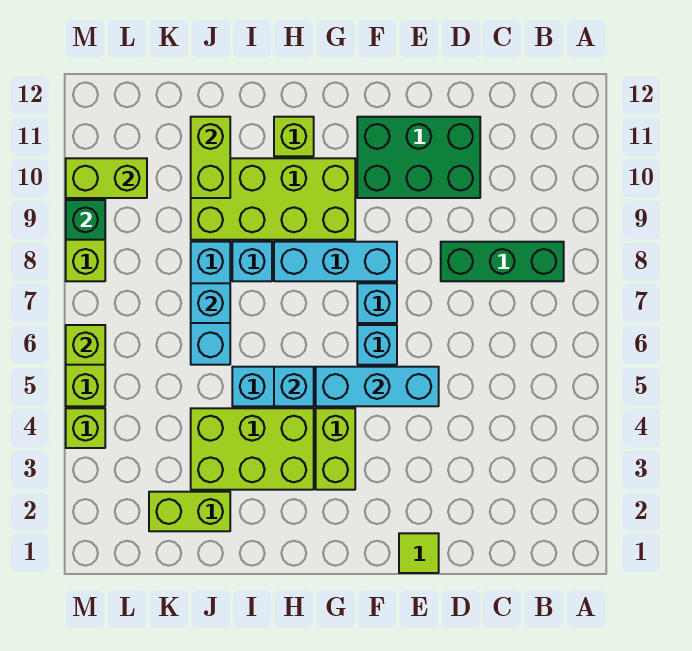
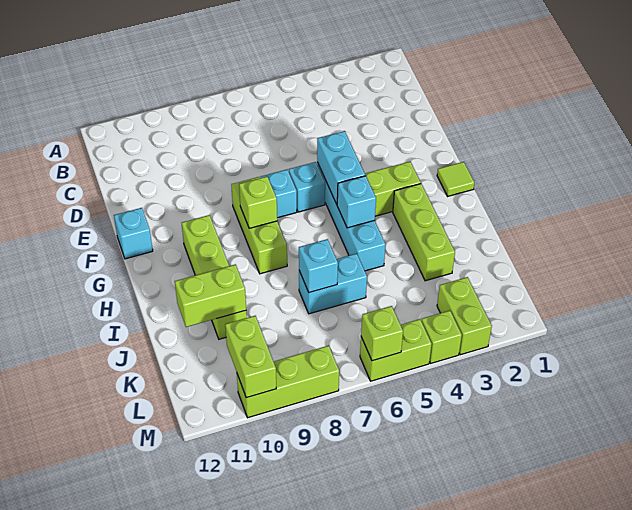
green 1x3 brick [441,242,564,281] -> none
green 2x3 brick [357,117,480,198] -> none
lime 1x1 tile [399,533,439,573] -> lime 1x1 tile moved to [437,162,474,196]
cyan 1x3 brick [316,367,439,406] -> cyan 1x2 brick [317,131,365,204]
cyan 1x3 brick [274,242,397,281] -> lime 1x3 brick [231,177,287,274]
lime 2x4 brick [191,158,355,240] -> lime 1x4 brick [182,215,247,339]
lime 2x3 brick [191,408,314,490] -> lime 1x3 brick [393,184,455,281]
lime 1x1 brick [274,117,314,156] -> lime 1x1 brick moved to [239,176,277,228]
cyan 1x1 brick [232,242,272,281] -> cyan 1x1 brick moved to [114,208,153,259]
lime 1x2 brick [149,492,230,531] -> lime 1x2 brick moved to [437,277,492,355]
cyan 1x3 brick [191,242,230,365] -> cyan 1x2 brick [299,253,367,314]
green 1x1 brick [66,200,105,240] -> none

